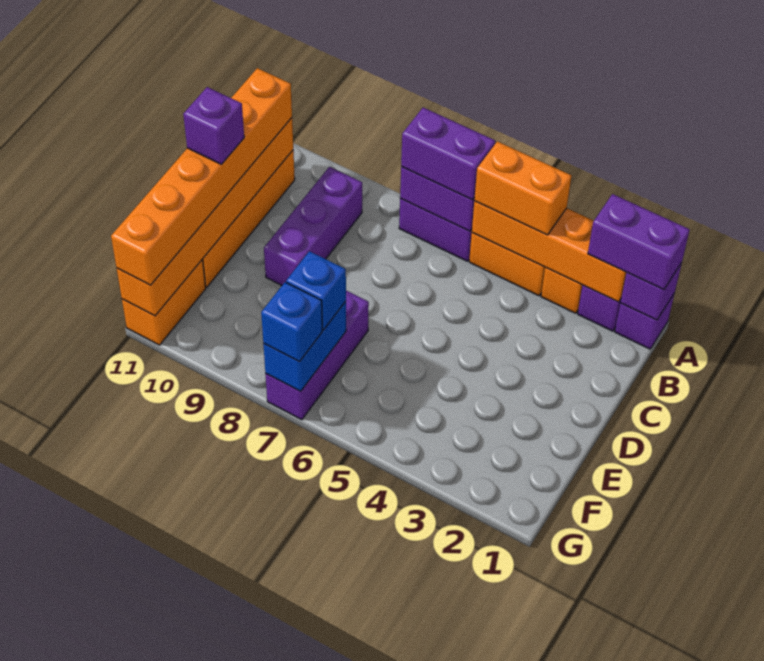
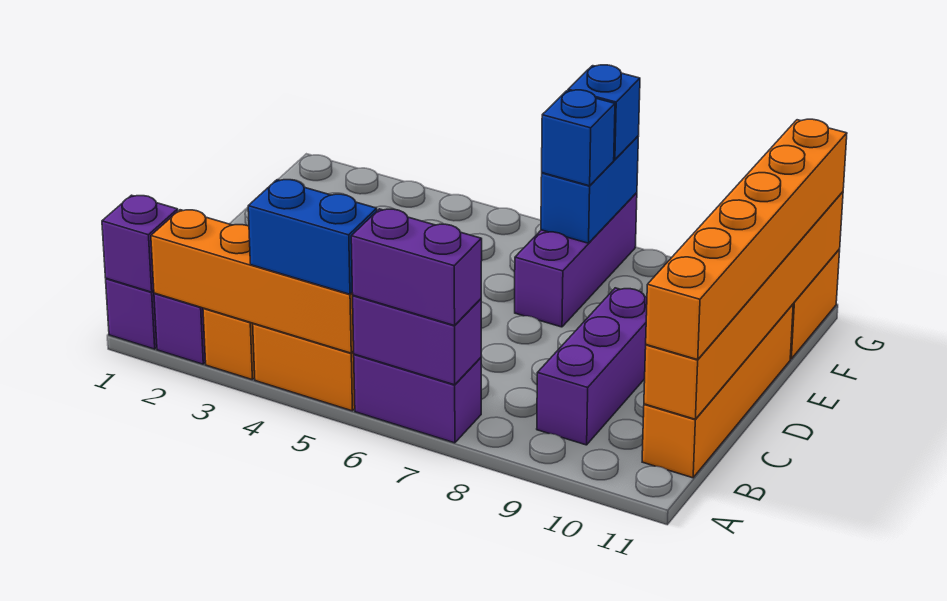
purple 1x2 brick [588,194,690,290] -> none
orange 1x2 brick [474,141,571,235] -> blue 1x2 brick [248,180,377,294]
purple 1x1 brick [183,87,244,164] -> none

